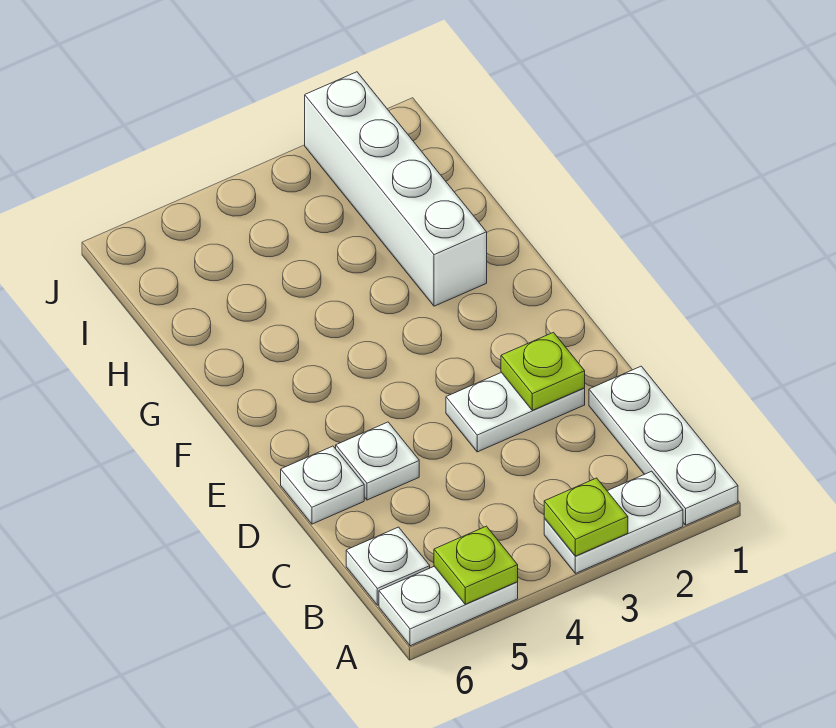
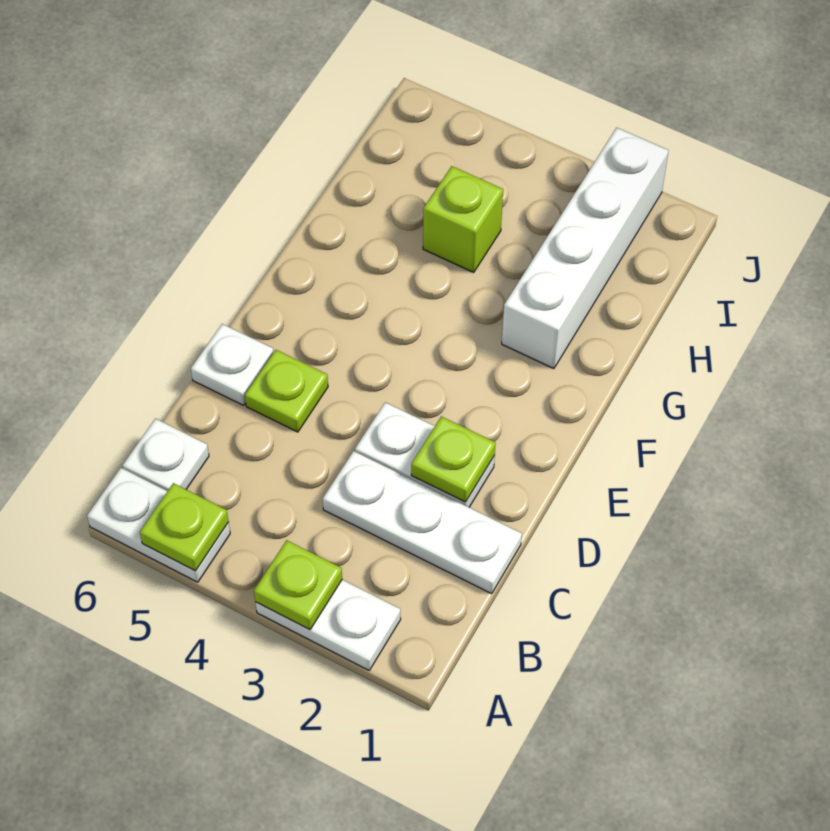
white 1x3 plate [589,366,738,525] -> white 1x3 plate turned to [323,451,522,594]
white 1x1 plate [336,422,419,500] -> lime 1x1 plate [245,350,328,432]
none -> lime 1x1 brick [423,166,503,272]

